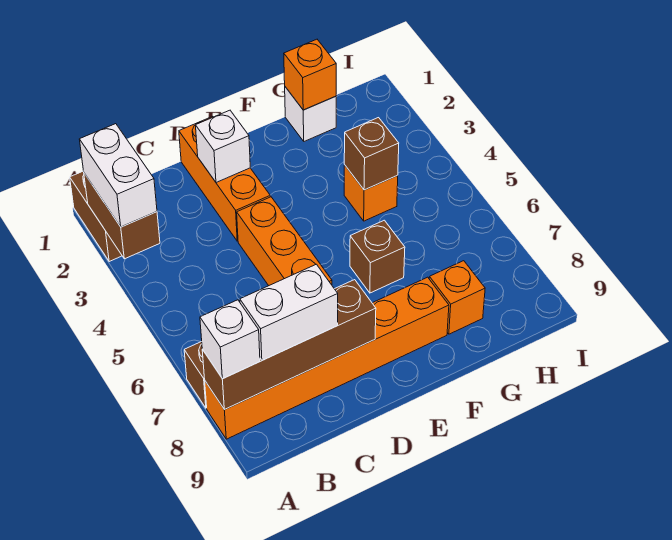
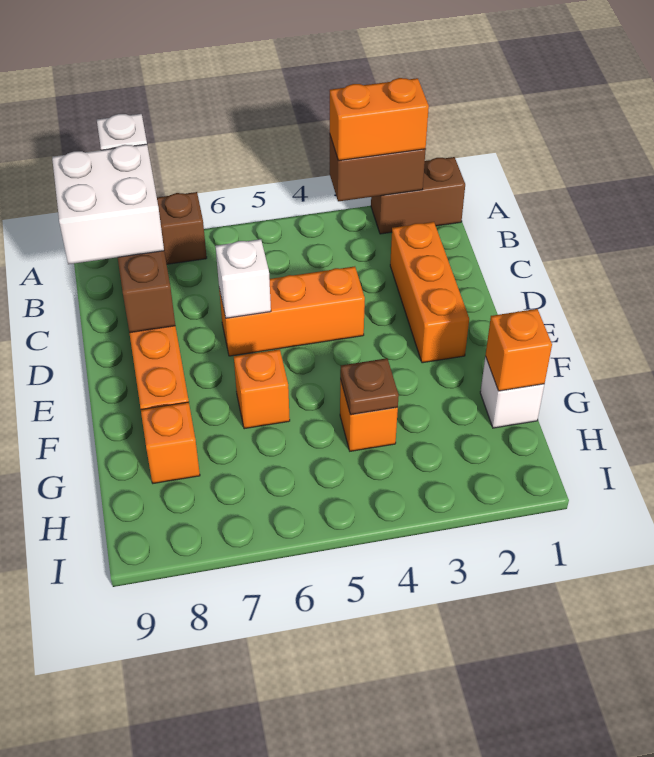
white 1x2 brick [79,124,157,227] -> orange 1x2 brick [330,78,429,161]
white 1x2 brick [240,264,338,360] -> white 2x2 brick [52,144,164,264]
orange 1x3 brick [179,116,270,241] -> orange 1x3 brick turned to [390,222,469,363]
white 1x1 brick [196,110,250,183] -> white 1x1 brick moved to [215,239,271,318]
brown 1x1 brick [350,220,405,293] -> orange 1x1 brick [234,349,290,429]
brown 1x1 brick [344,118,399,190] -> brown 1x1 plate [340,358,399,415]

